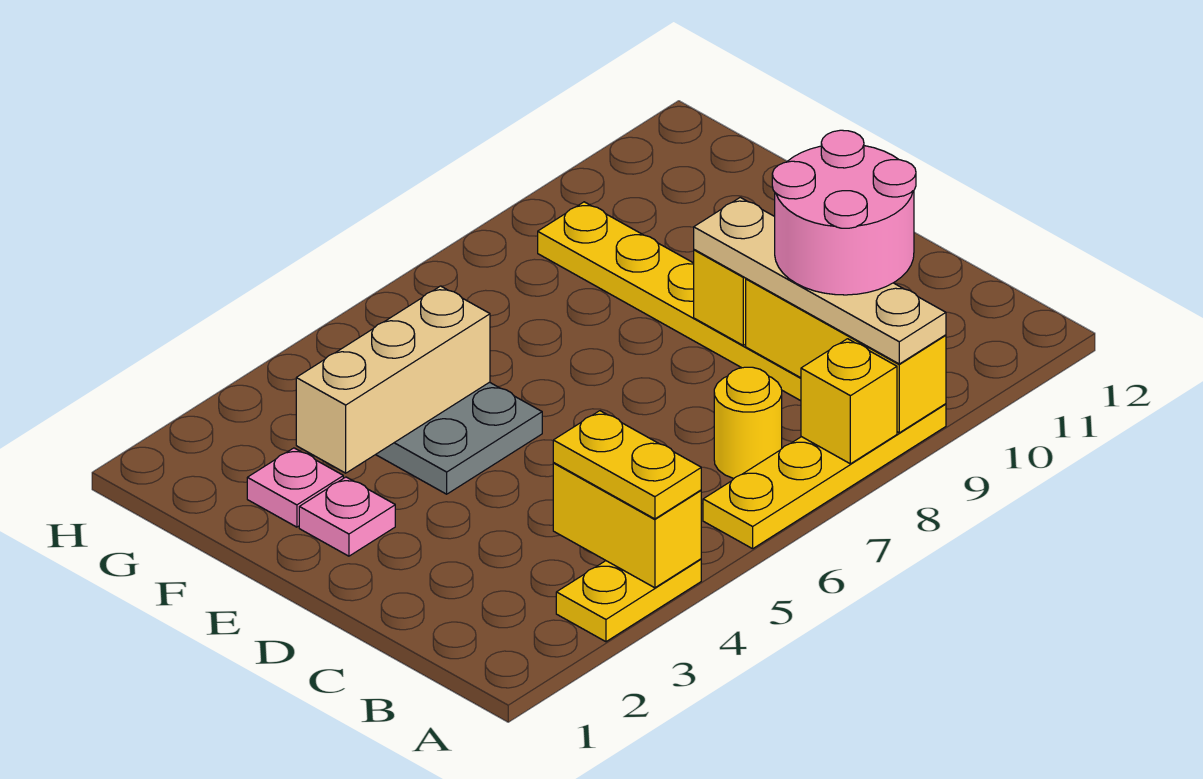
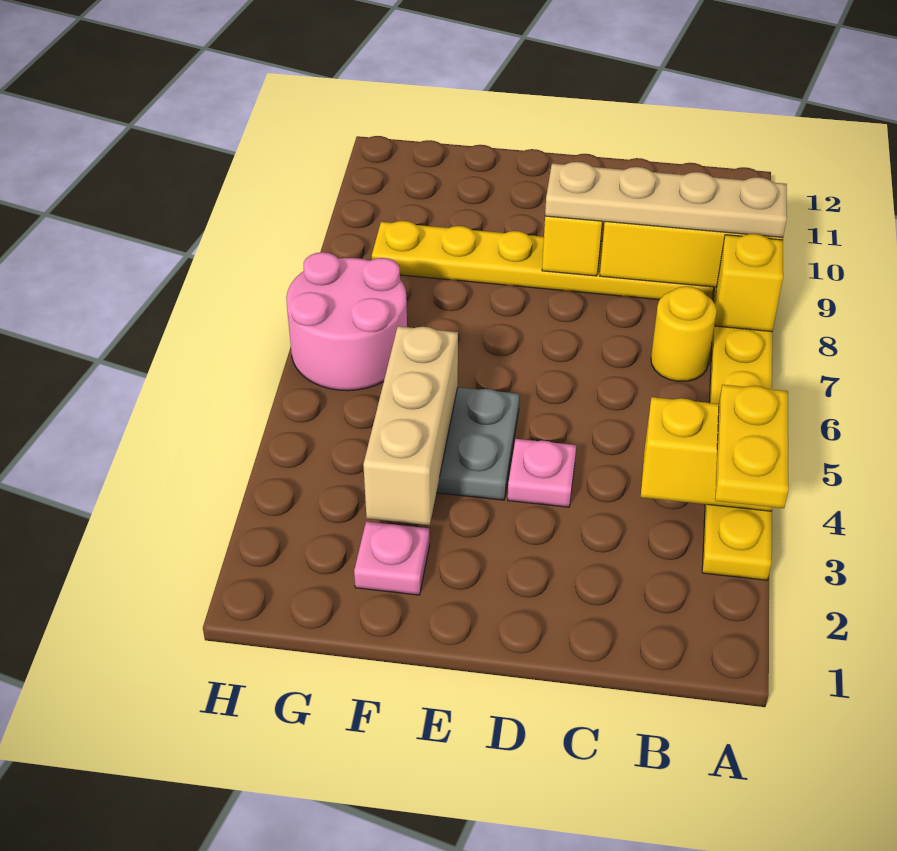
yellow 1x2 plate [553,411,701,519] -> yellow 1x2 plate turned to [715,385,789,508]
pink 2x2 round brick [772,130,916,295] -> pink 2x2 round brick moved to [286,252,407,391]
pink 1x1 plate [299,477,395,556] -> pink 1x1 plate moved to [508,439,576,507]

